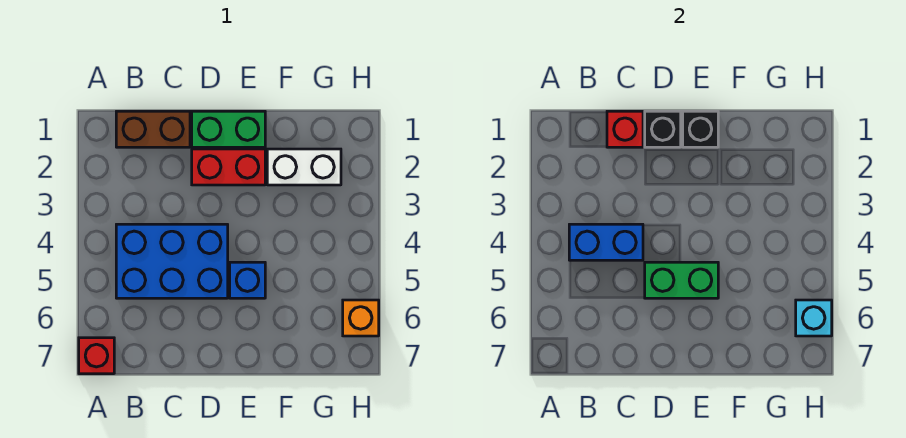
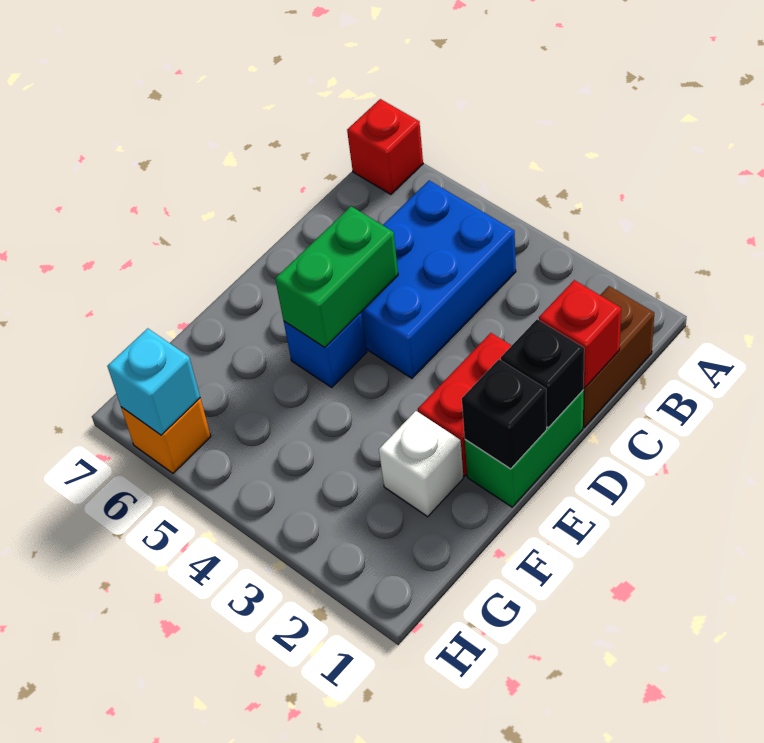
blue 1x2 brick [569,224,643,260] -> none
white 1x2 brick [267,149,341,185] -> white 1x1 brick [379,411,464,517]

